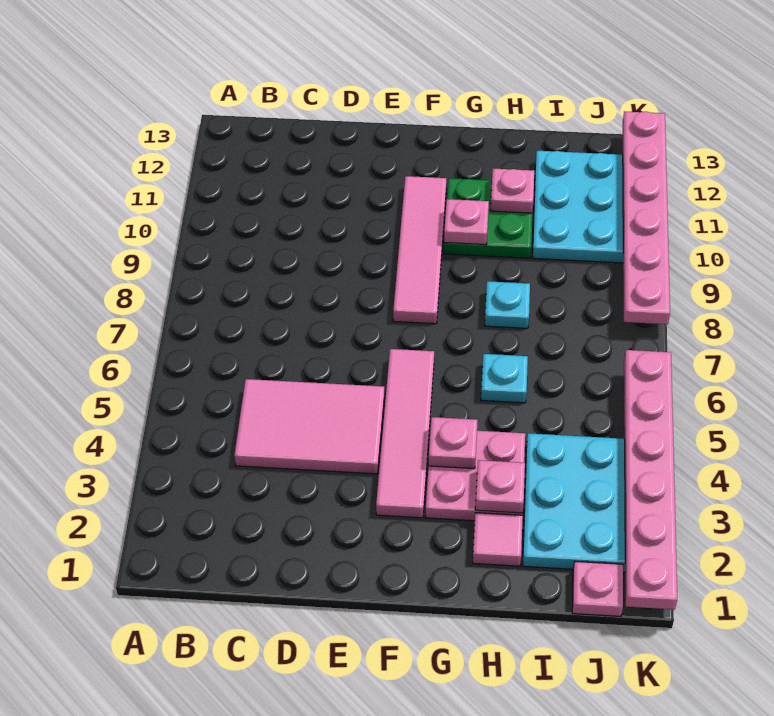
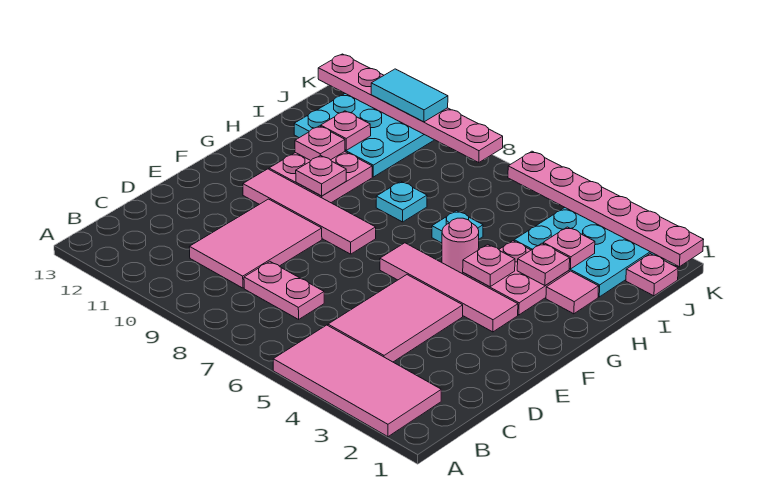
none -> pink 2x4 tile [273,325,441,437]
none -> pink 1x2 plate [244,261,324,319]
none -> pink 2x3 tile [189,199,322,288]
none -> pink 1x1 round brick [442,218,479,274]
green 2x2 plate [444,178,532,258] -> pink 2x2 plate [269,152,372,203]
none -> pink 1x1 plate [543,227,595,269]
none -> pink 1x1 plate [321,111,371,150]
none -> cyan 1x2 tile [371,69,448,122]

